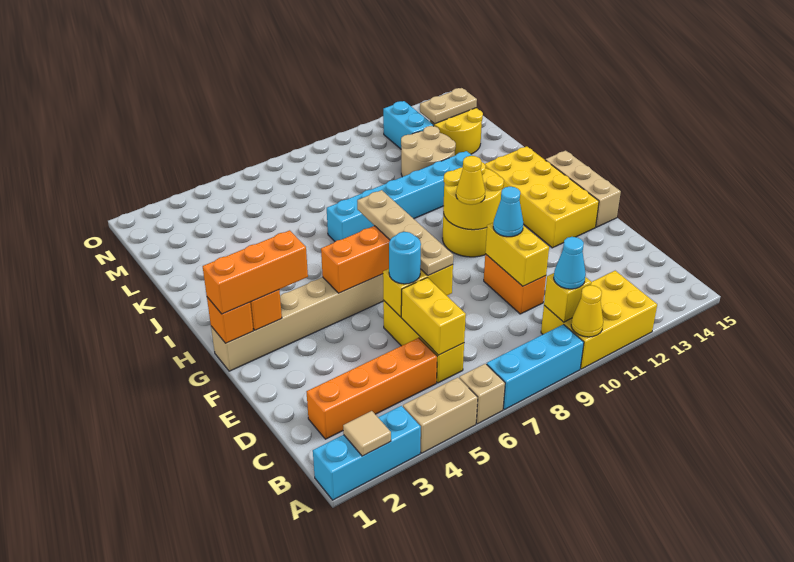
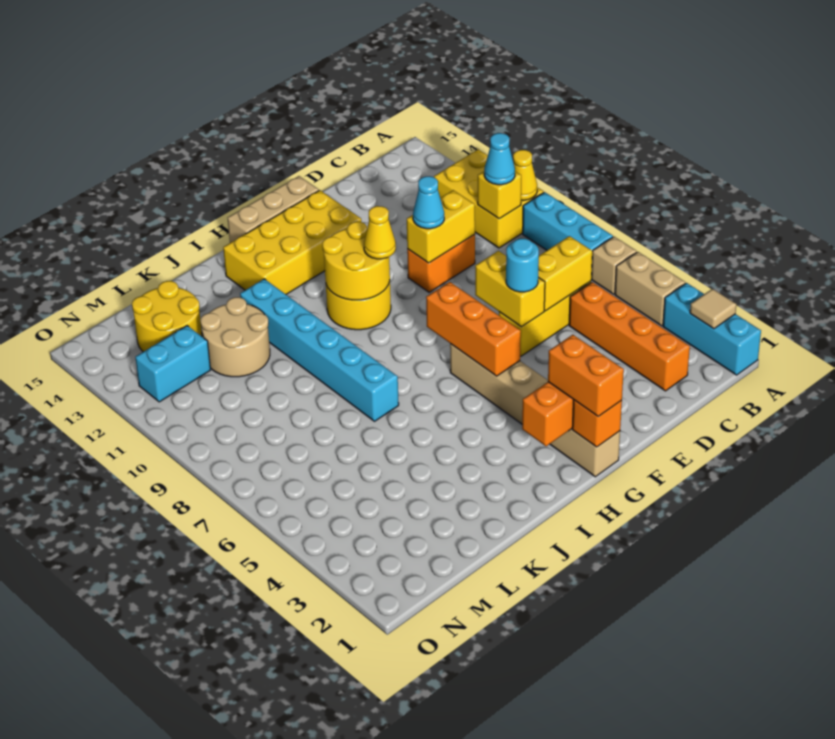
tan 1x4 plate [357,190,453,276] -> none
orange 1x3 brick [203,230,308,314] -> orange 1x2 brick [548,335,624,416]
tan 1x2 plate [420,88,477,124] -> none

